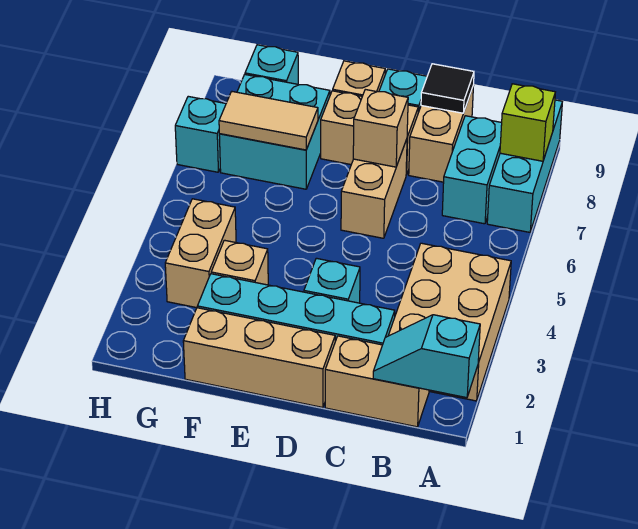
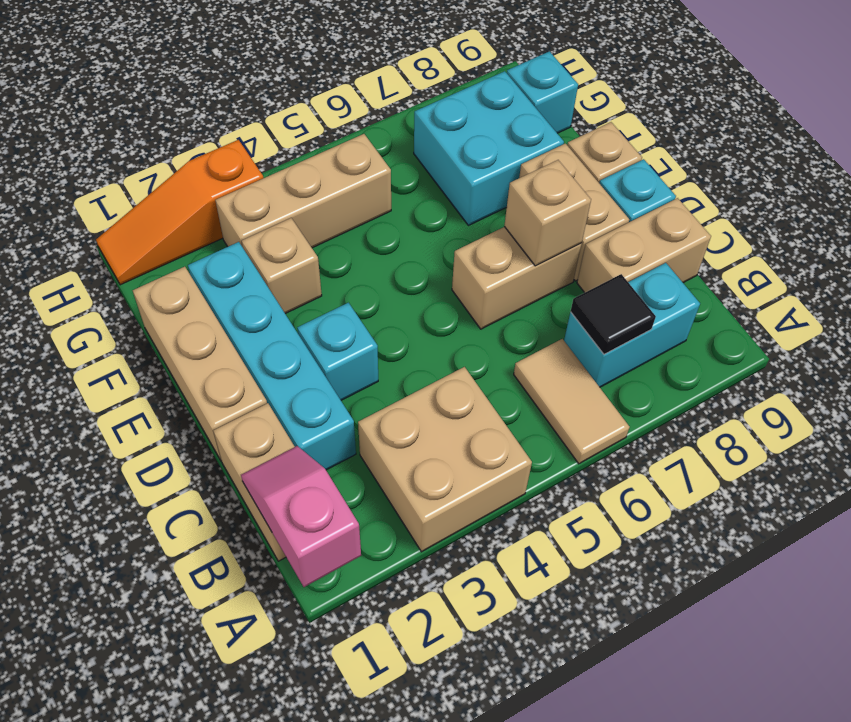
cyan 1x2 slope [373,315,480,398] -> pink 1x2 slope [241,446,361,587]
tan 2x3 brick [388,243,511,401] -> tan 2x2 brick [358,367,532,552]
cyan 1x3 brick [487,100,562,232] -> none
lime 1x1 brick [500,84,555,161] -> none
black 1x1 tile [421,64,474,113] -> black 1x1 tile moved to [571,274,656,354]
tan 1x2 tile [219,92,318,150] -> tan 1x2 tile moved to [514,339,630,464]
tan 1x2 brick [165,199,236,308] -> tan 1x3 brick [215,134,391,248]
none -> orange 1x3 slope [96,140,263,285]
cyan 1x1 brick [175,96,226,172] -> none

